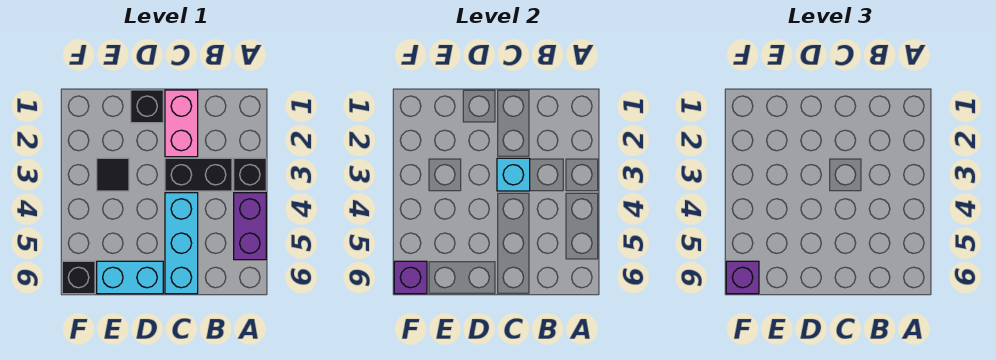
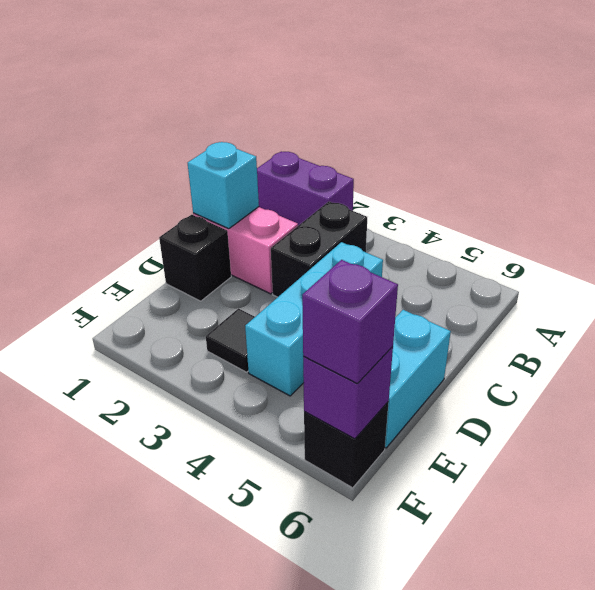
black 1x1 brick [234,158,266,191] -> none
purple 1x2 brick [234,193,266,260] -> purple 1x2 brick moved to [257,151,354,226]
cyan 1x1 brick [497,158,530,191] -> cyan 1x1 brick moved to [188,142,259,229]
cyan 1x3 brick [165,193,198,294] -> cyan 1x3 brick turned to [245,242,383,396]

